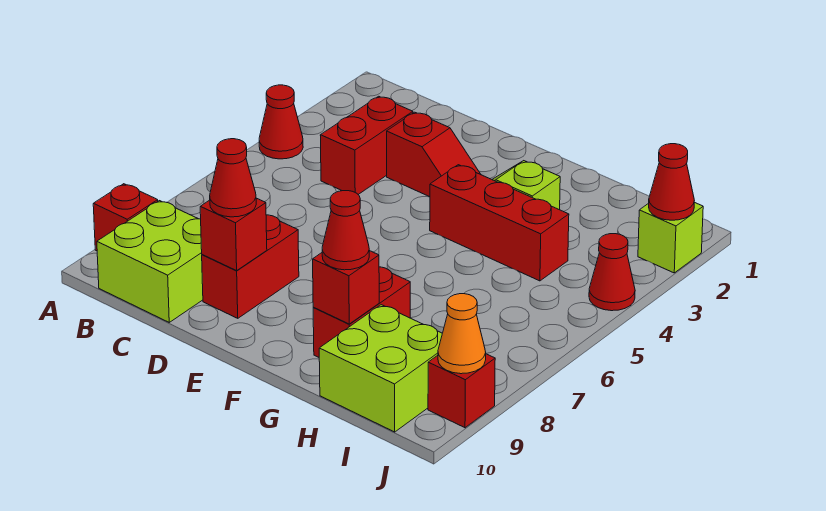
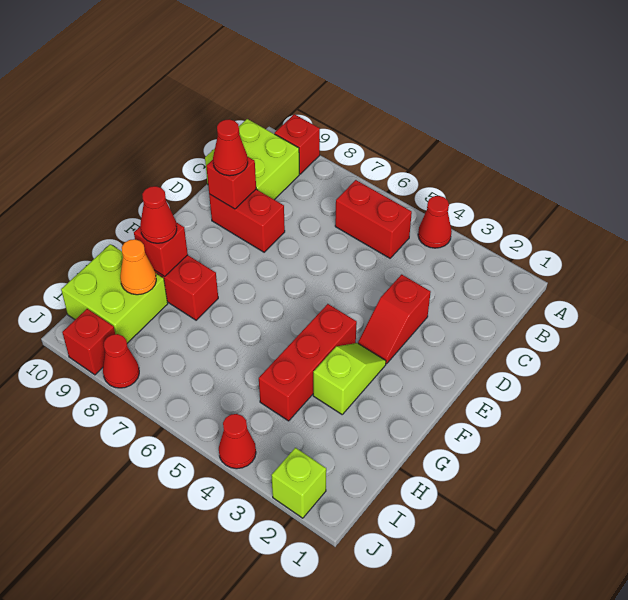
red 1x2 brick [320,96,413,194] -> red 1x2 brick moved to [335,180,412,258]
red 1x1 cone [649,144,694,220] -> red 1x1 cone moved to [103,334,139,388]
orange 1x1 cone [438,294,486,374] -> orange 1x1 cone moved to [120,239,156,295]

